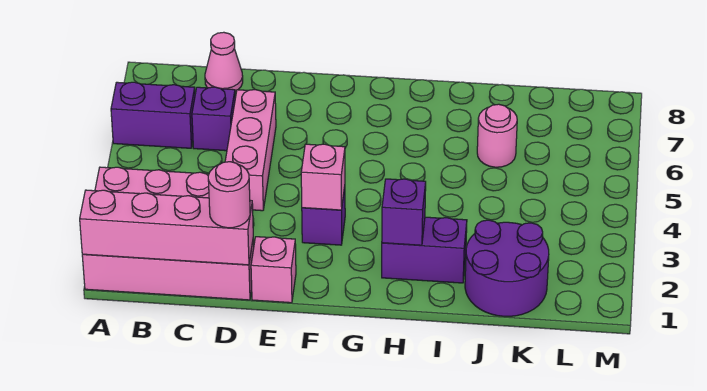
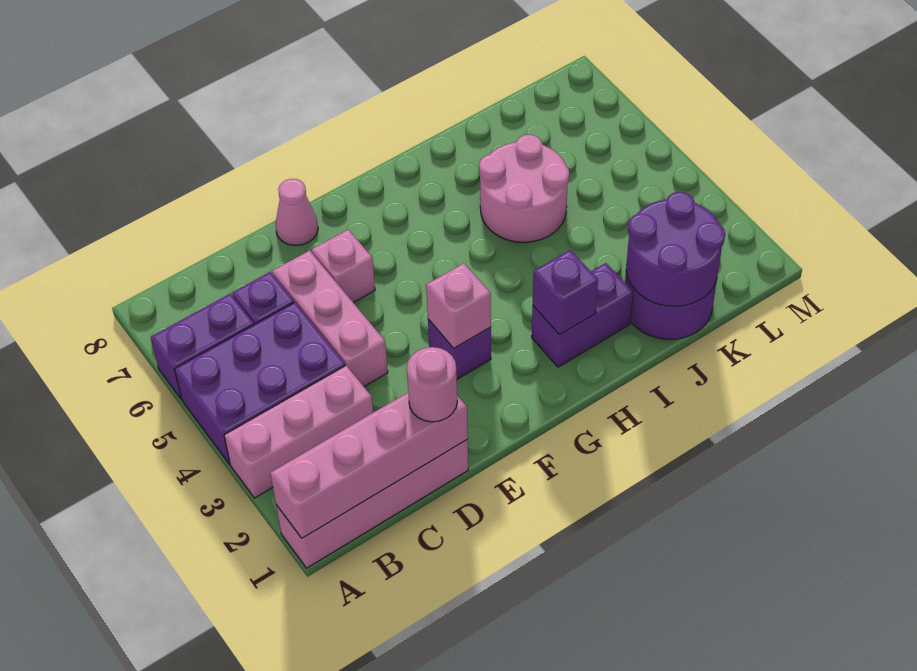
none -> purple 2x3 brick [175,303,345,464]
pink 1x1 cone [205,32,243,91] -> pink 1x1 cone moved to [275,179,318,246]
pink 1x1 brick [251,237,296,303] -> pink 1x1 brick moved to [312,230,375,303]
none -> purple 2x2 round brick [626,192,725,306]
pink 1x1 round brick [477,104,517,167] -> pink 2x2 round brick [479,135,569,242]

